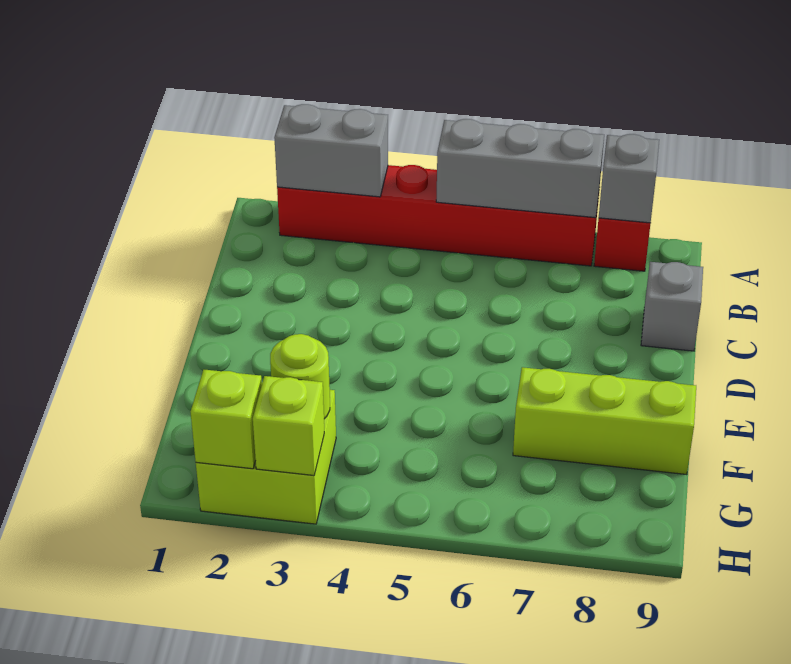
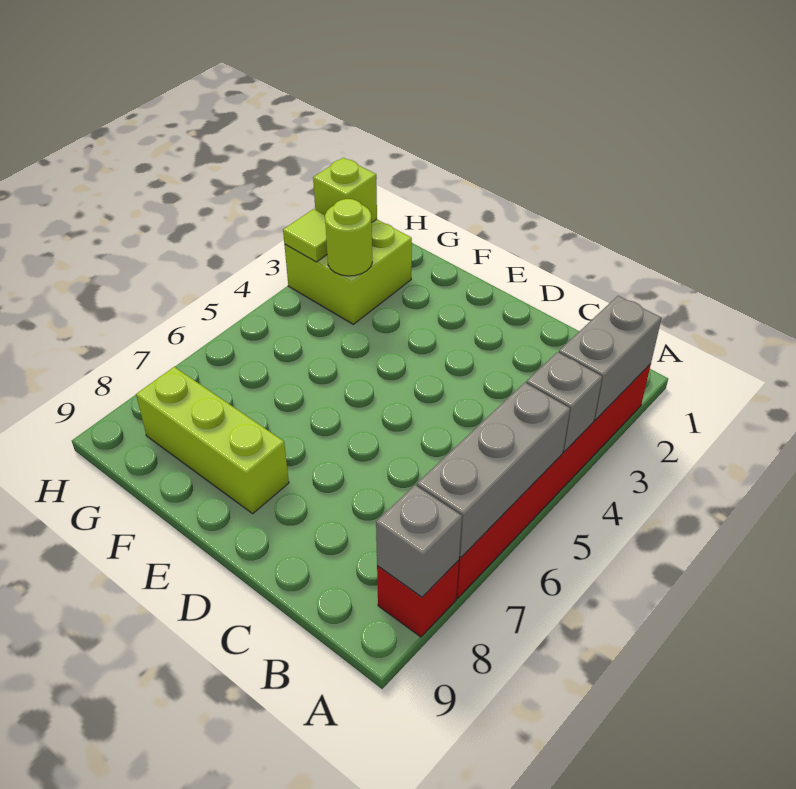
grey 1x1 brick [641,262,703,351] -> grey 1x1 brick moved to [526,352,602,452]
lime 1x3 brick [513,367,696,475] -> lime 1x3 brick turned to [136,367,289,513]
lime 1x1 brick [253,376,324,475] -> lime 1x1 tile [283,209,327,262]

